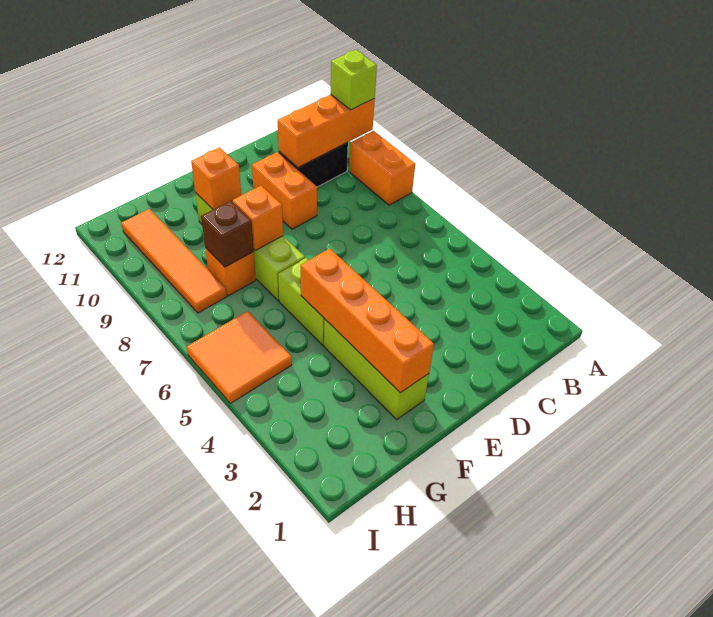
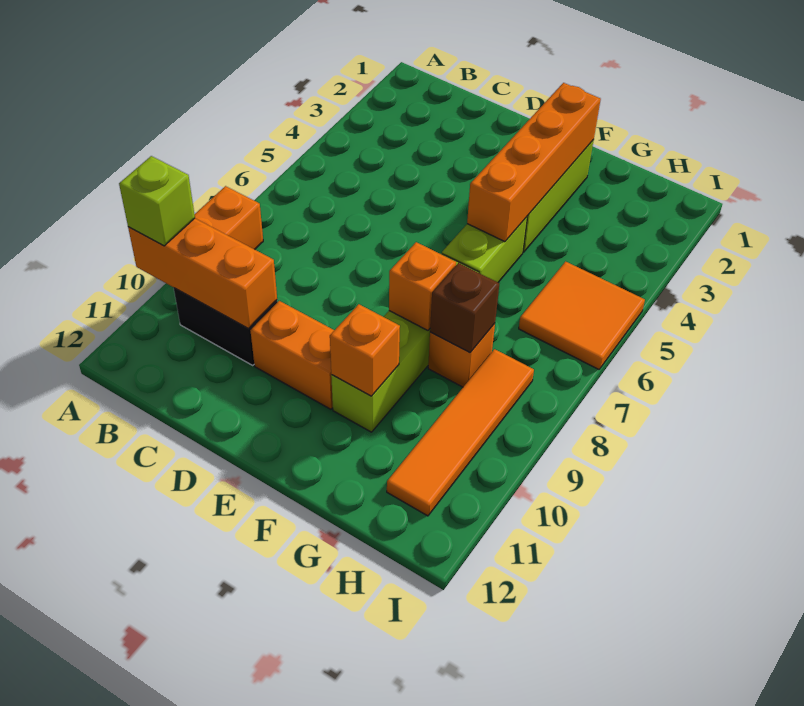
orange 1x2 brick [252,152,317,229] -> orange 1x2 brick turned to [250,301,334,409]

